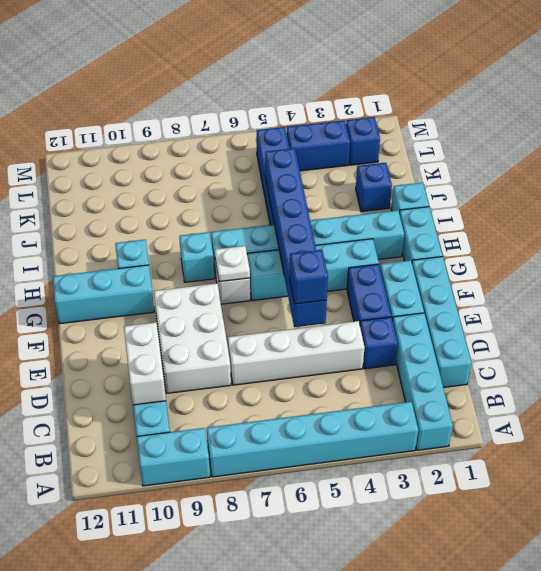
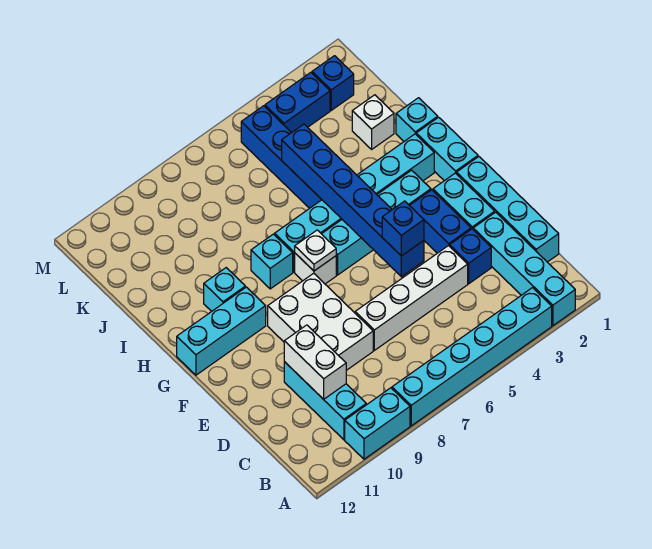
blue 1x1 brick [356,163,392,212] -> white 1x1 brick [352,95,394,149]

